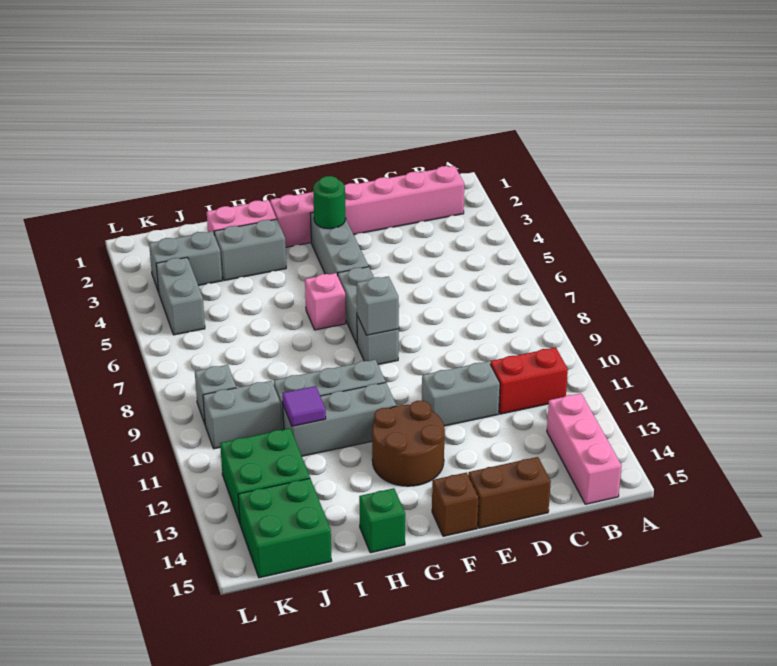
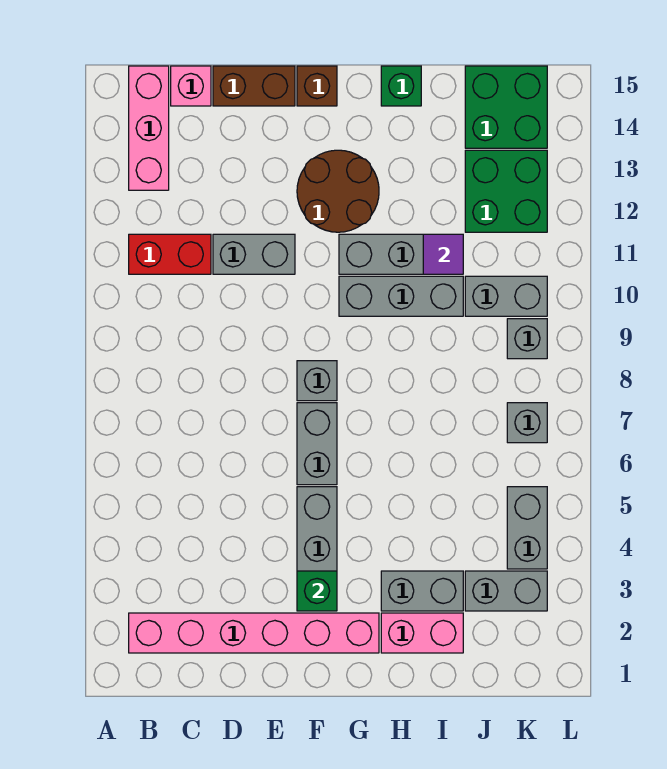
green 1x1 round brick [313,176,346,229] -> green 1x1 brick [297,571,337,611]
grey 1x1 brick [357,276,399,335] -> grey 1x1 brick moved to [507,403,547,443]
pink 1x1 brick [305,273,346,330] -> pink 1x1 brick moved to [171,66,211,106]

